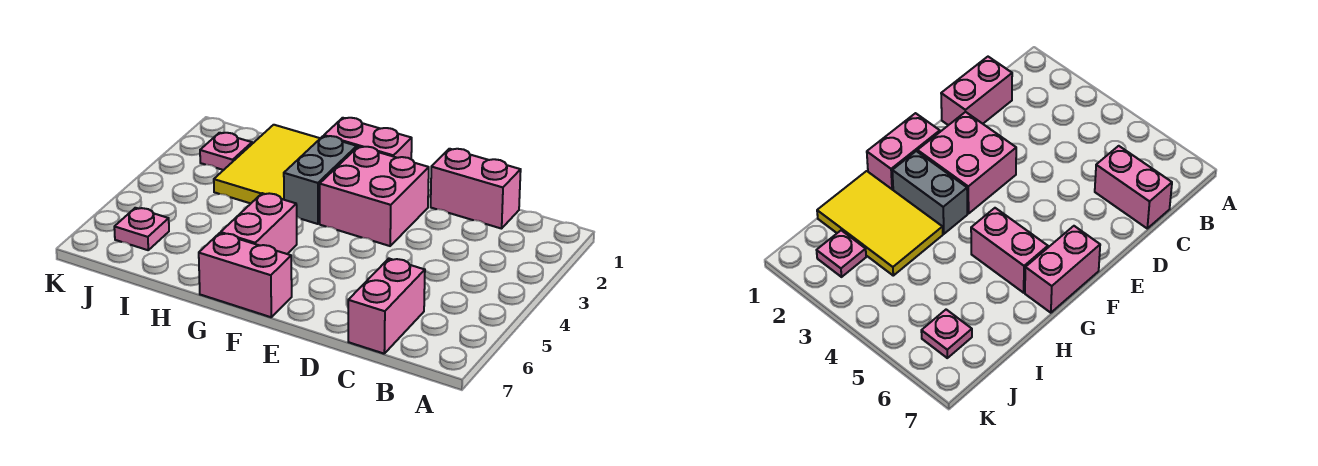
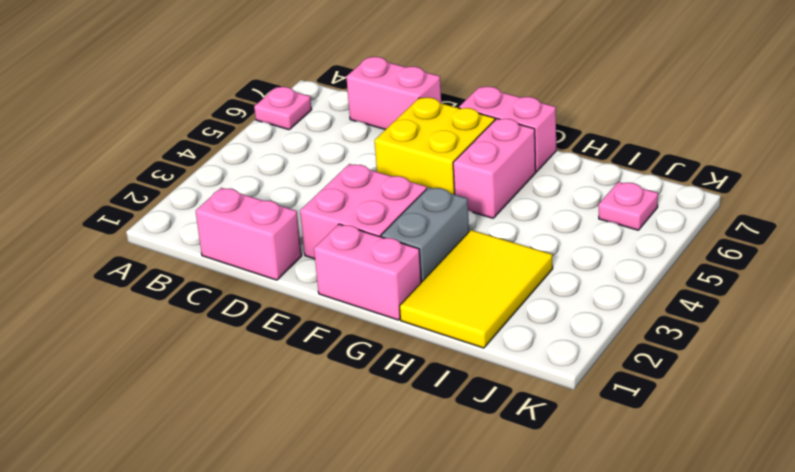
pink 1x2 brick [348,259,425,354] -> pink 1x2 brick turned to [346,57,441,130]
none -> yellow 2x2 brick [375,97,495,195]
pink 1x1 plate [200,133,252,170] -> pink 1x1 plate moved to [254,87,312,130]

